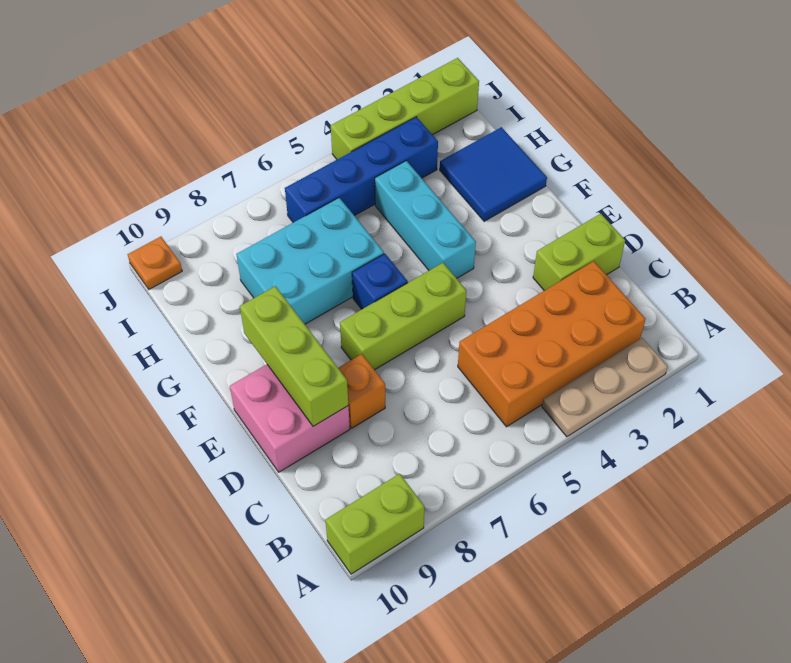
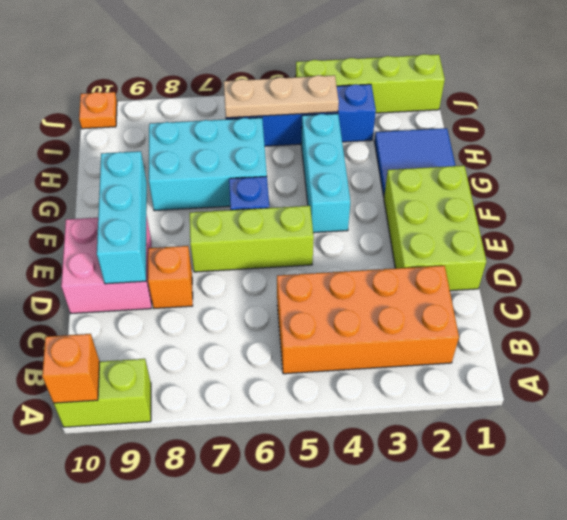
tan 1x3 plate [542,338,668,437] -> tan 1x3 plate moved to [224,75,339,118]
none -> orange 1x1 brick [42,334,100,403]
lime 1x2 brick [533,214,625,291] -> lime 2x3 brick [384,166,486,291]
lime 1x3 brick [240,286,348,426] -> cyan 1x3 brick [97,151,147,284]

